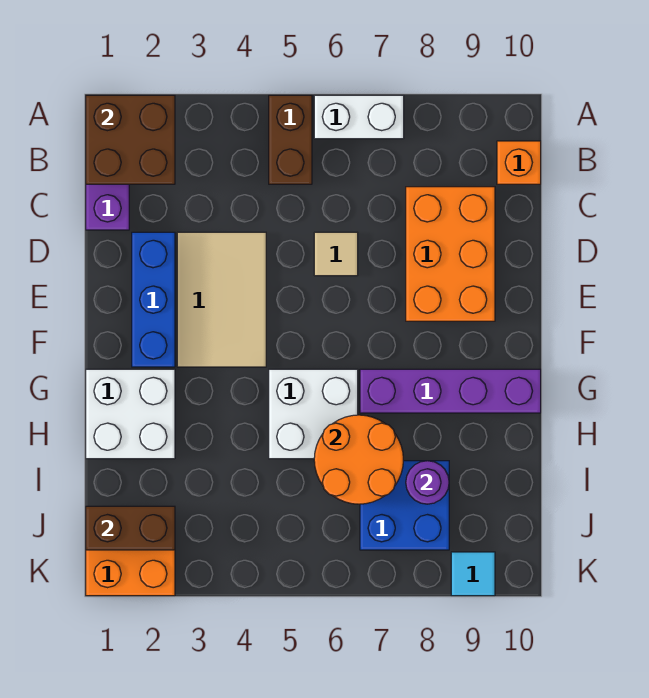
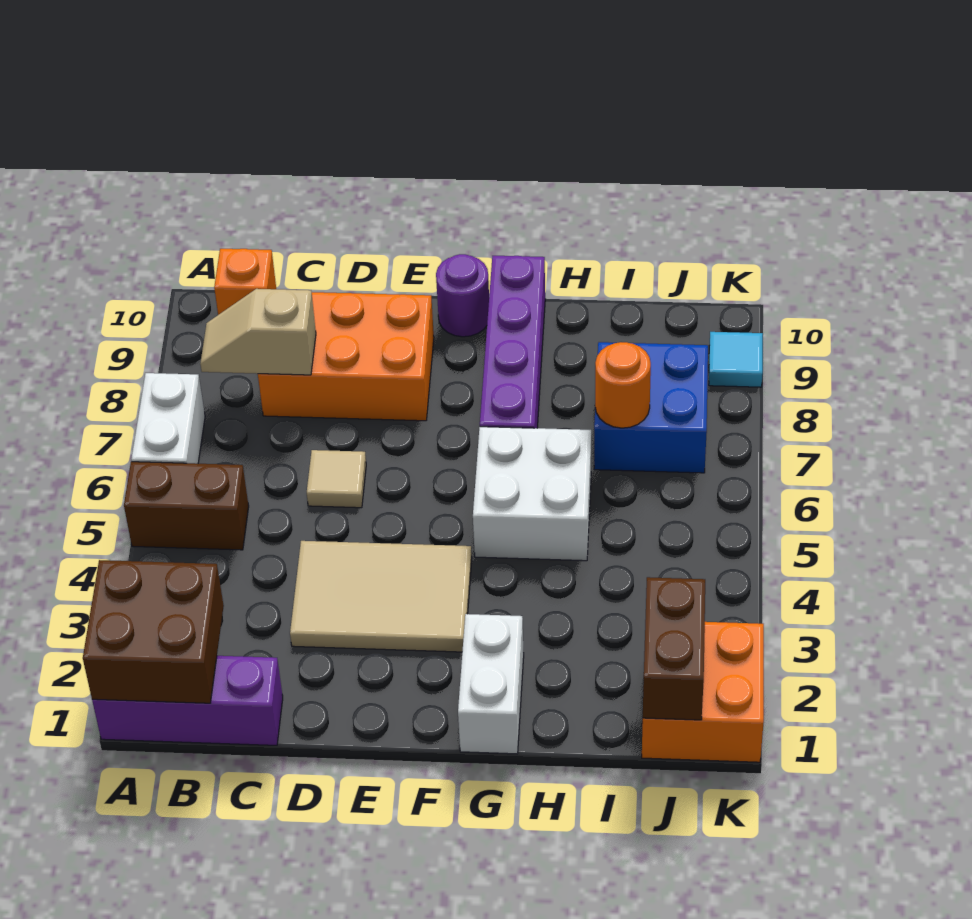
none -> tan 1x2 slope [200,289,316,375]
blue 1x3 brick [132,232,175,367] -> none
white 2x2 brick [86,369,175,459] -> white 1x2 brick [458,614,524,754]
orange 2x2 round brick [314,415,403,504] -> orange 1x1 round brick [595,342,651,428]
purple 1x1 round brick [406,461,449,504] -> purple 1x1 round brick moved to [436,254,489,337]

